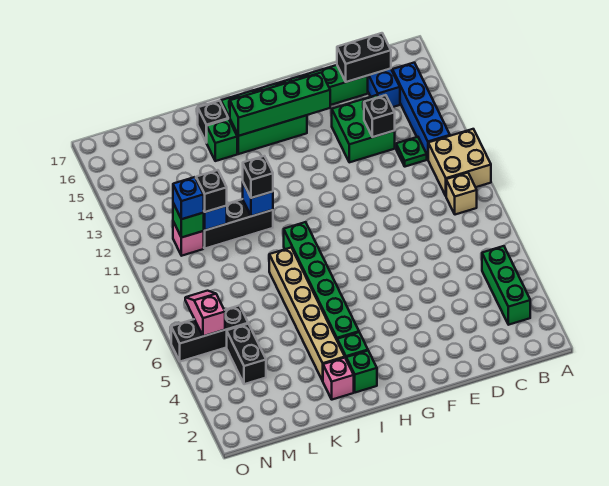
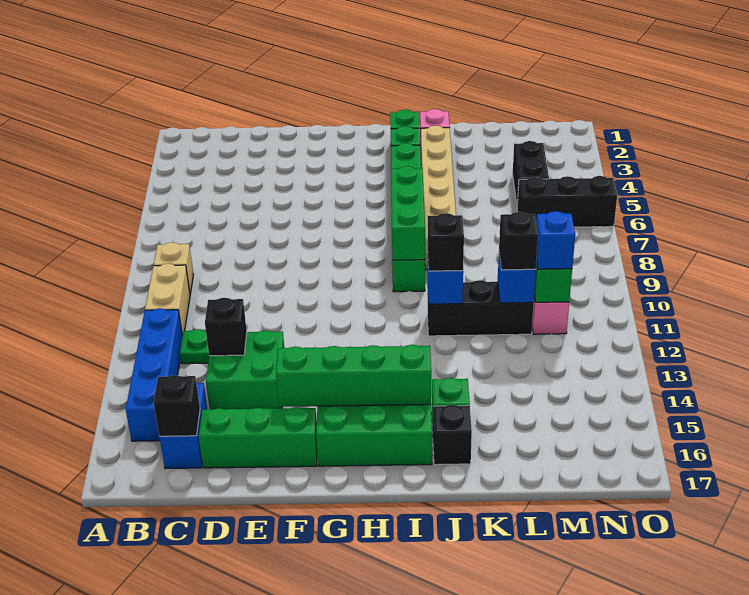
tan 2x2 brick [428,129,491,196] -> tan 1x2 brick [145,264,190,334]
green 1x3 brick [482,246,530,325] -> green 1x3 brick moved to [391,166,425,260]
black 1x2 brick [337,33,391,82] -> black 1x1 brick [153,375,200,436]
pink 1x2 slope [185,291,225,336] -> none

